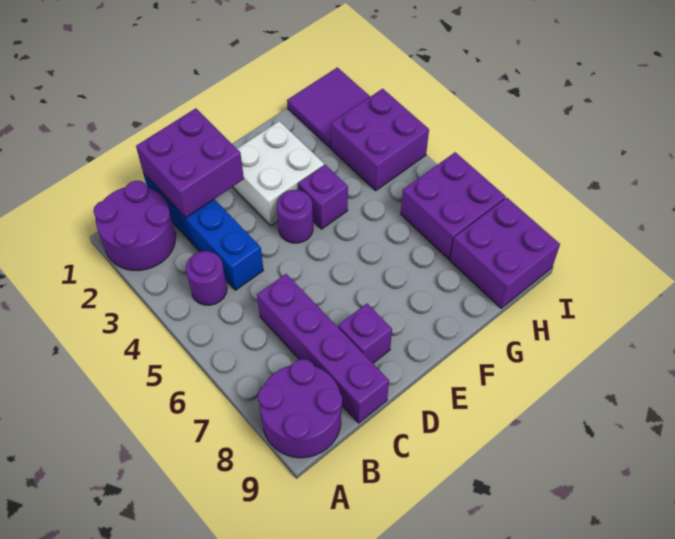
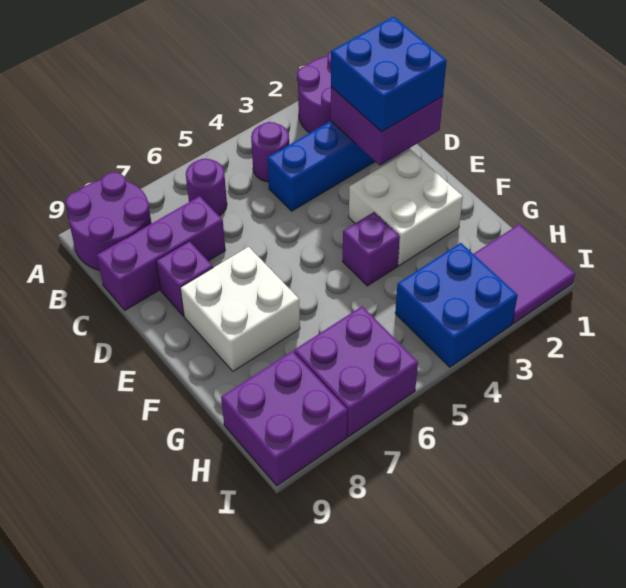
none -> blue 2x2 brick [331,16,447,132]
purple 1x4 brick [257,274,389,423] -> purple 1x3 brick [97,196,225,310]
purple 1x1 round brick [277,190,313,243] -> purple 1x1 round brick moved to [186,159,227,216]
none -> white 2x2 brick [181,247,300,371]
purple 2x2 brick [331,89,429,191] -> blue 2x2 brick [395,243,518,367]

